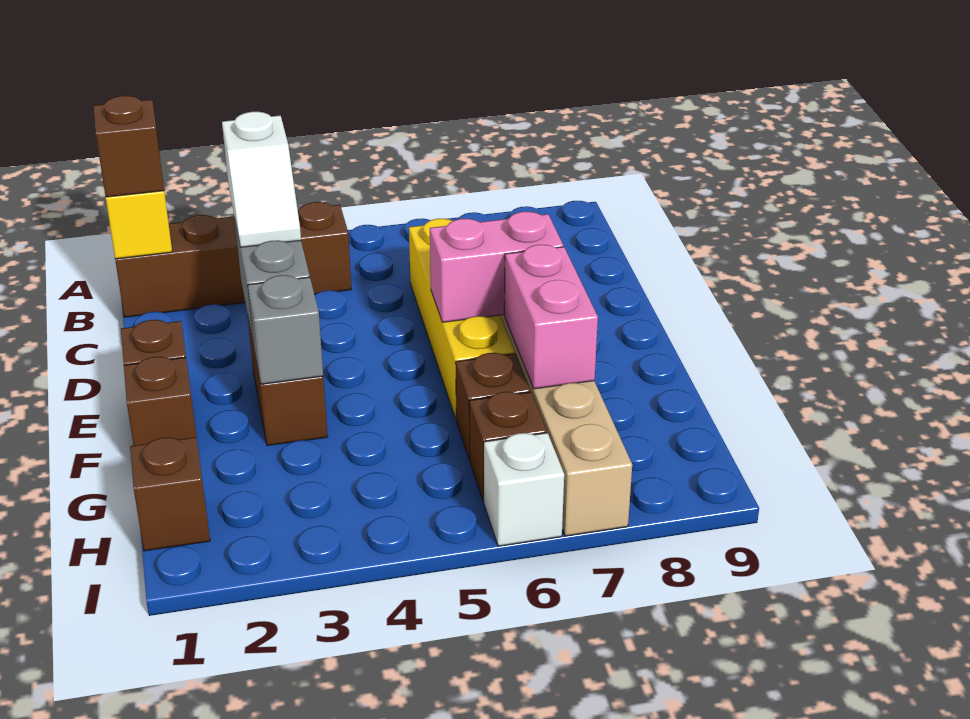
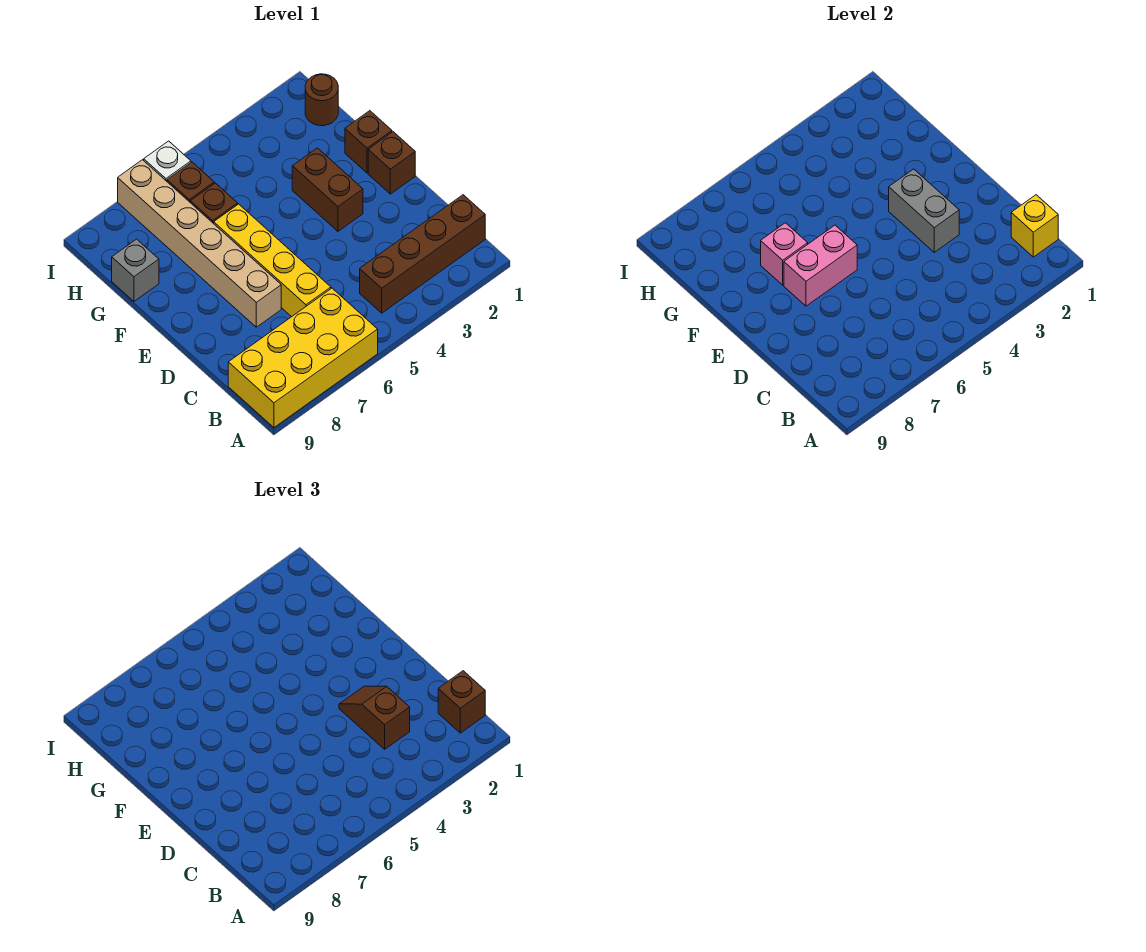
none -> yellow 2x4 brick [228,288,378,428]
white 1x2 slope [222,112,301,247] -> brown 1x2 slope [339,686,410,749]
grey 1x1 brick [248,275,323,384] -> grey 1x1 brick moved to [112,239,159,301]
pink 1x2 brick [504,245,598,389] -> pink 1x1 brick [761,223,808,285]
brown 1x1 brick [130,437,210,551] -> brown 1x1 round brick [305,74,338,126]

